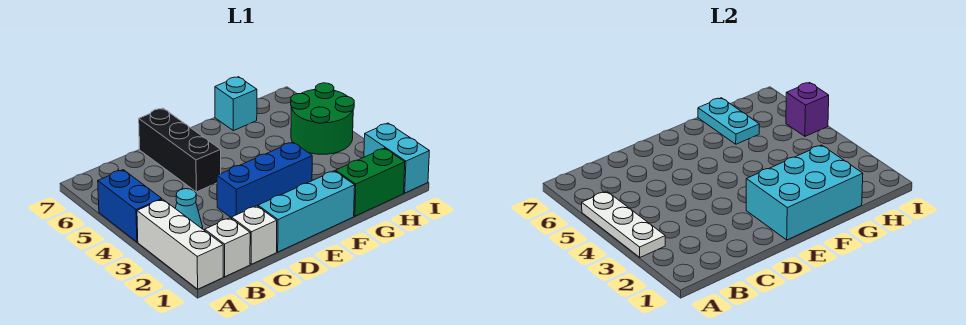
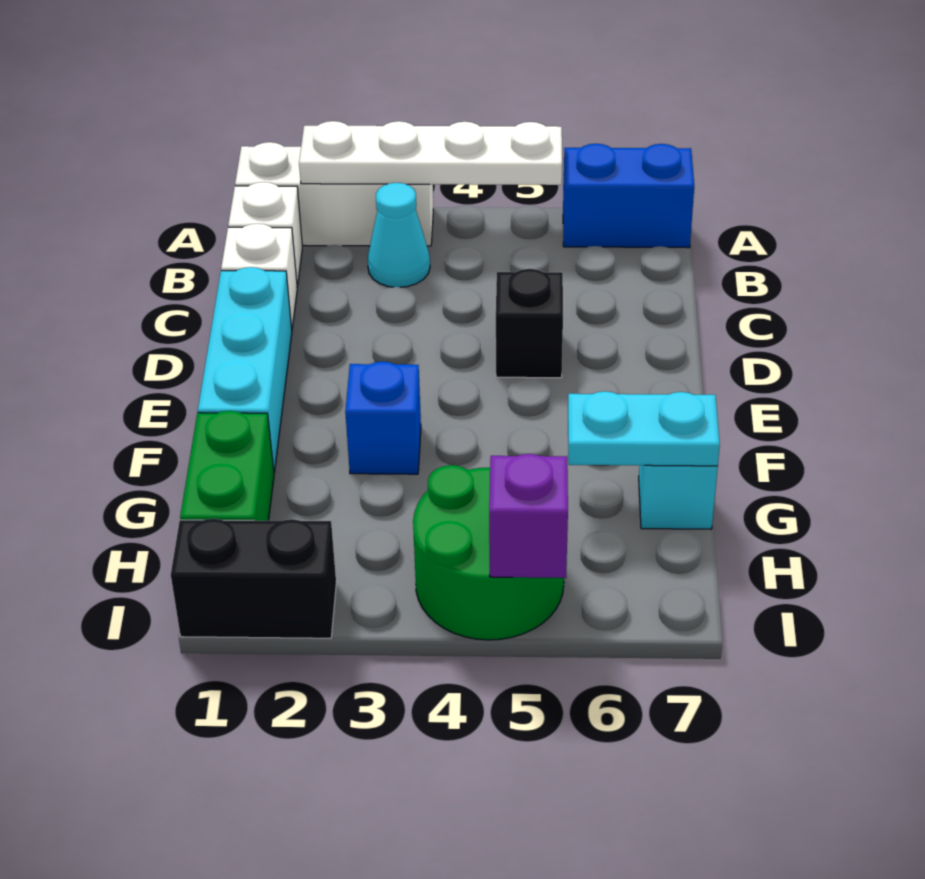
white 1x3 plate [582,191,665,257] -> white 1x4 plate [299,121,562,185]
blue 1x2 brick [98,170,162,242] -> blue 1x2 brick moved to [563,144,694,248]
blue 1x3 brick [217,142,312,218] -> blue 1x1 brick [345,362,421,474]
black 1x3 brick [139,108,221,192] -> black 1x1 brick [496,269,563,378]
cyan 2x3 brick [746,145,863,240] -> none
cyan 1x2 brick [364,123,429,193] -> black 1x2 brick [171,519,336,638]

